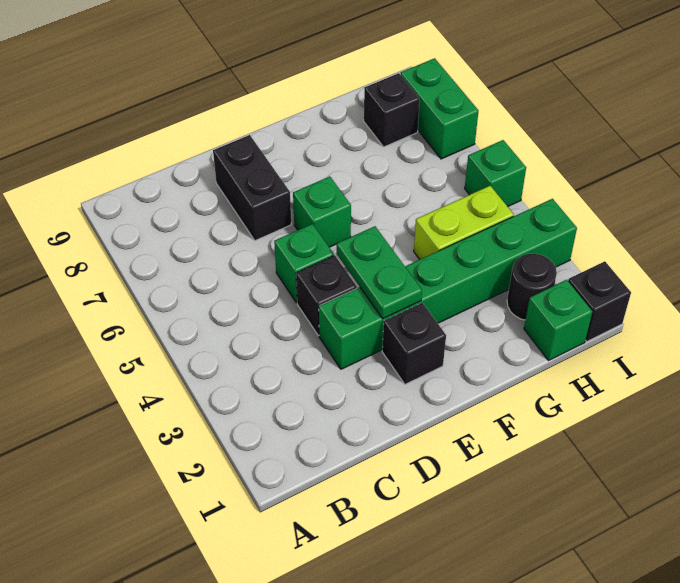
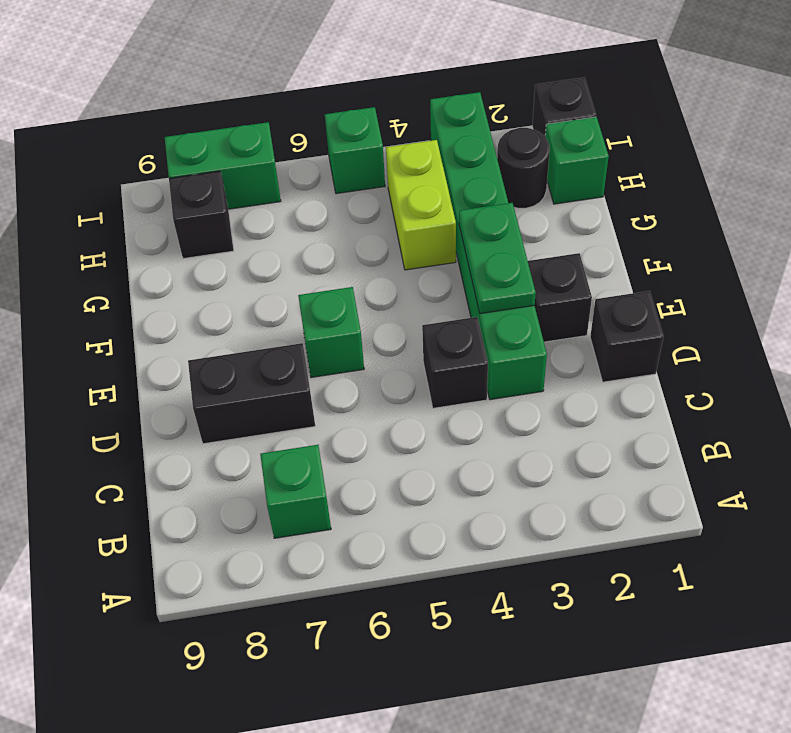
none -> black 1x1 brick [590,291,664,382]
green 1x1 brick [274,224,334,303] -> green 1x1 brick moved to [260,445,331,538]
green 1x2 plate [337,226,422,319] -> green 1x2 plate turned to [459,203,536,314]

